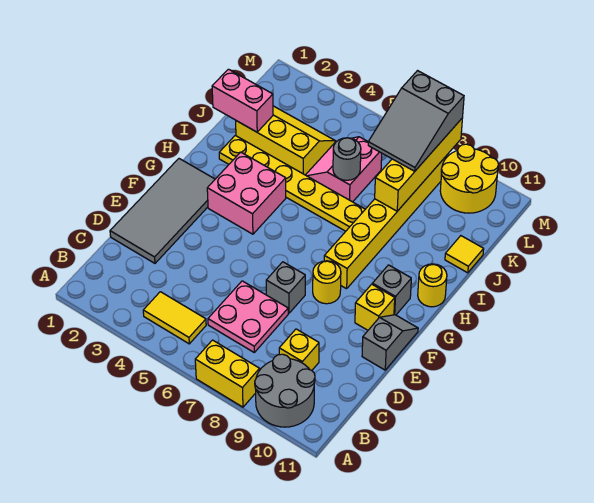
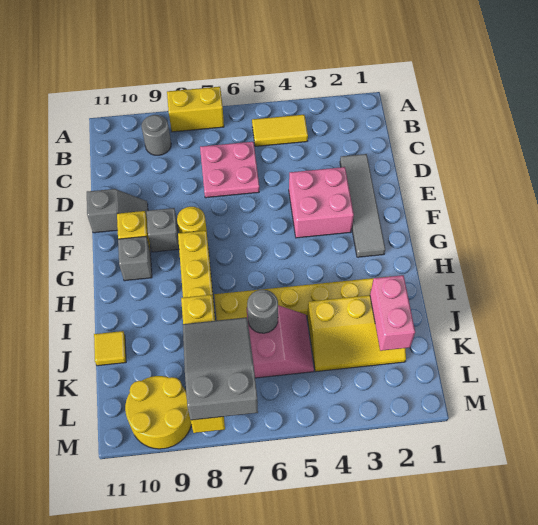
grey 2x2 round brick [255,354,315,427] -> grey 1x1 round brick [141,115,171,155]
yellow 1x1 brick [279,329,319,370] -> none
grey 2x4 tile [110,159,215,263] -> grey 1x4 tile [340,154,385,257]
grey 1x1 brick [266,262,305,313] -> grey 1x1 brick moved to [147,208,179,252]
grey 1x2 slope [362,315,418,370] -> grey 1x2 slope turned to [87,189,148,233]
pink 2x2 brick [207,152,286,234] -> pink 2x2 brick moved to [289,167,354,238]
yellow 1x1 round brick [418,264,447,307] -> none
pink 1x2 brick [212,69,273,132] -> pink 1x2 brick turned to [370,275,415,351]

